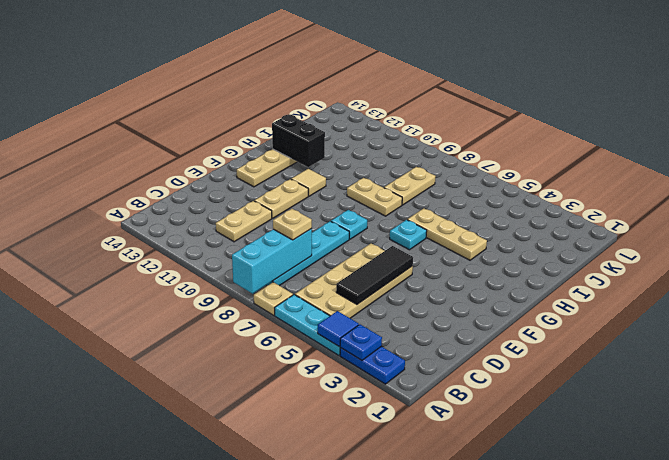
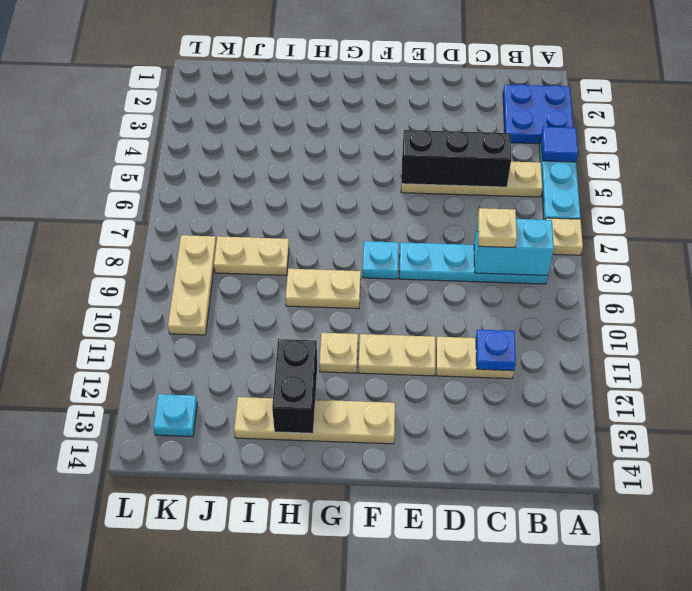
blue 1x2 plate [340,346,405,384] -> blue 2x2 plate [503,84,573,144]
blue 1x1 plate [340,325,382,360] -> blue 1x1 plate moved to [476,330,516,371]
cyan 1x3 brick [232,229,312,294] -> cyan 1x2 brick [474,219,554,276]
tan 2x4 plate [295,244,413,318] -> tan 1x4 plate [401,162,542,197]
black 1x3 tile [336,246,413,304] -> black 1x3 brick [402,130,511,187]
cyan 1x1 plate [390,220,427,250] -> cyan 1x1 plate moved to [153,394,197,437]
tan 1x1 tile [291,169,326,196] -> tan 1x1 plate [319,333,358,373]
tan 1x3 plate [407,208,487,260] -> tan 1x3 plate moved to [168,235,216,335]
tan 1x2 plate [347,178,402,216] -> tan 1x2 plate turned to [286,269,361,309]

